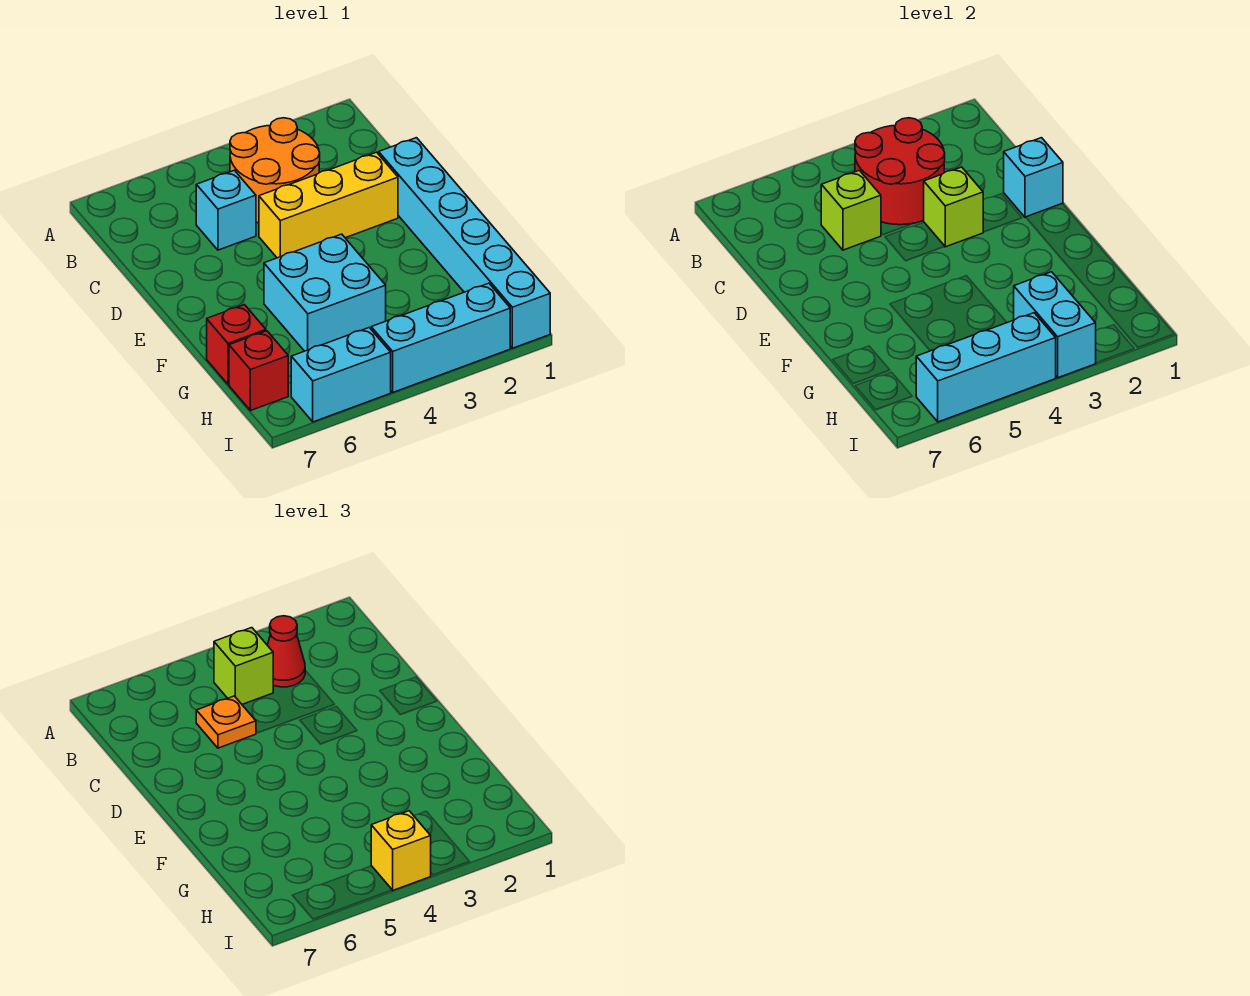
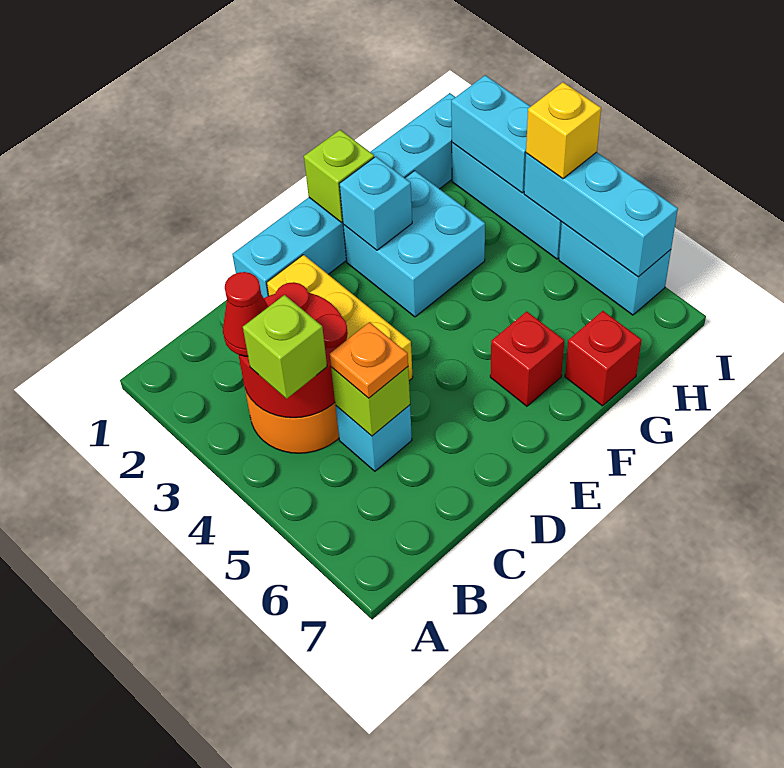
cyan 1x1 brick [1004,138,1063,217] -> cyan 1x1 brick moved to [340,157,412,250]
lime 1x1 brick [924,167,983,247] -> lime 1x1 brick moved to [304,130,374,222]
cyan 2x2 brick [264,234,386,351] -> cyan 2x2 brick moved to [343,171,485,317]
cyan 1x2 brick [1014,272,1096,378] -> cyan 1x2 brick turned to [451,75,531,193]
red 1x1 brick [229,331,288,411] -> red 1x1 brick moved to [490,311,564,406]

